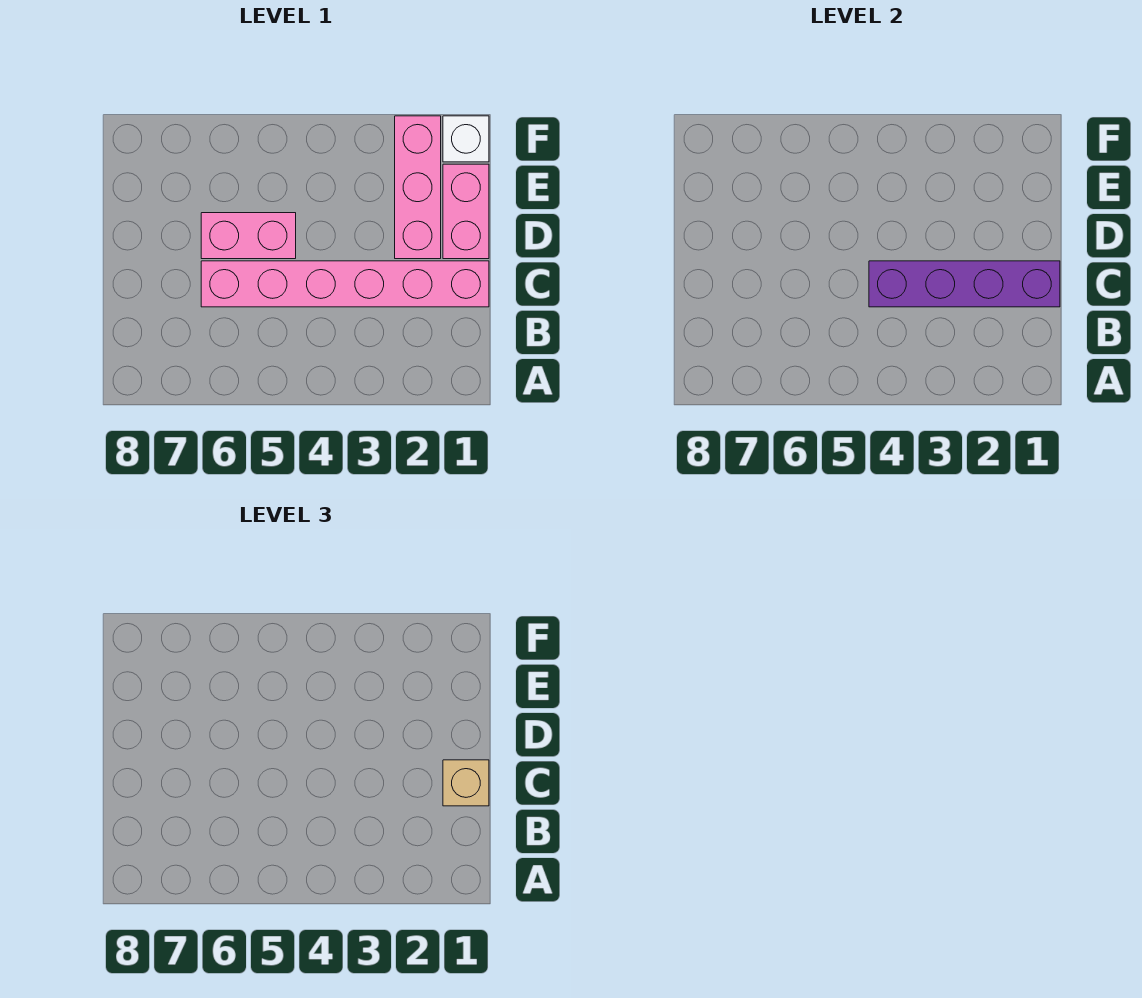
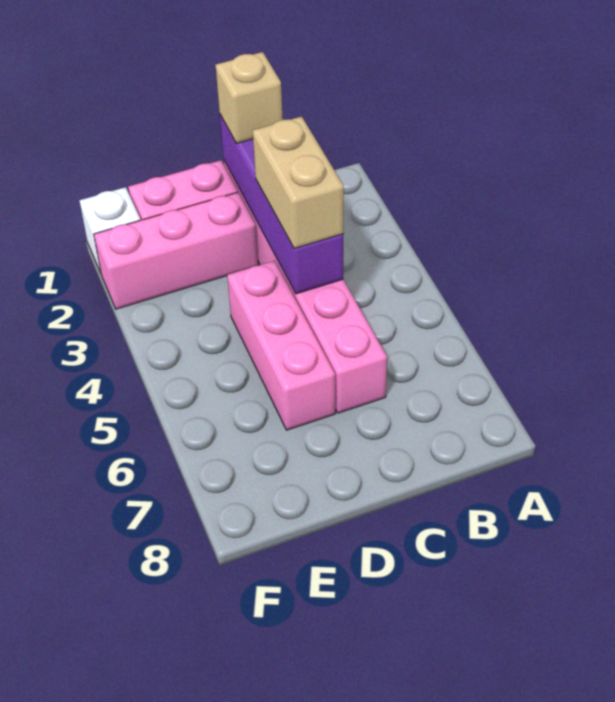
none -> tan 1x2 brick [253,116,344,248]
pink 1x2 brick [201,213,296,259] -> pink 1x3 brick [227,261,335,430]

